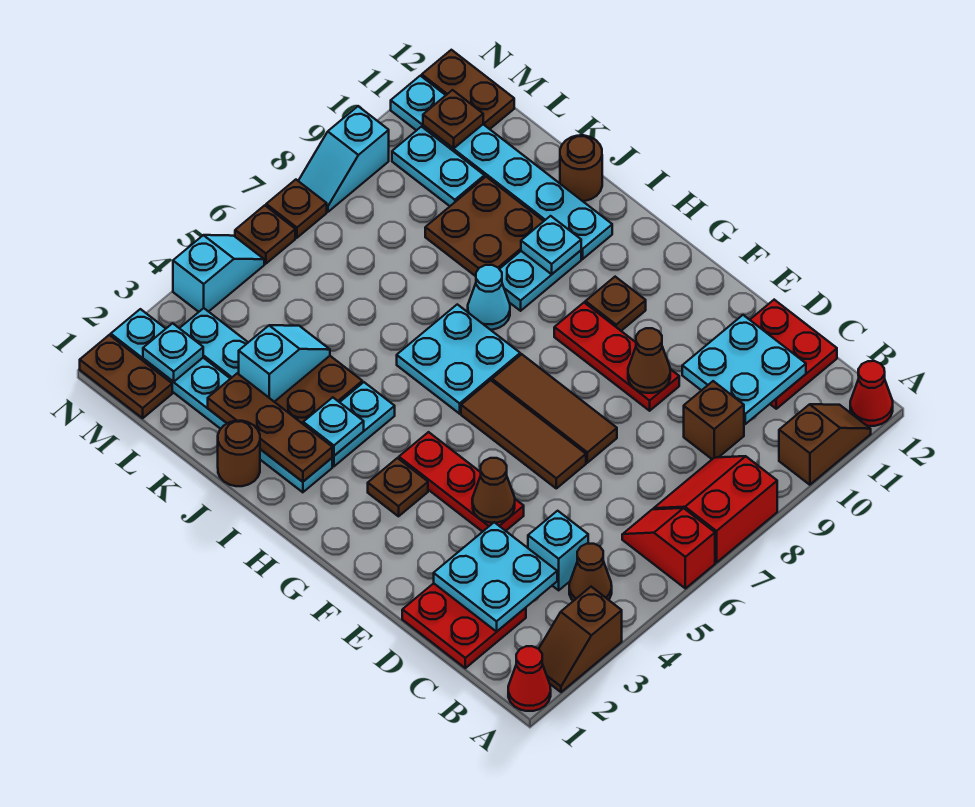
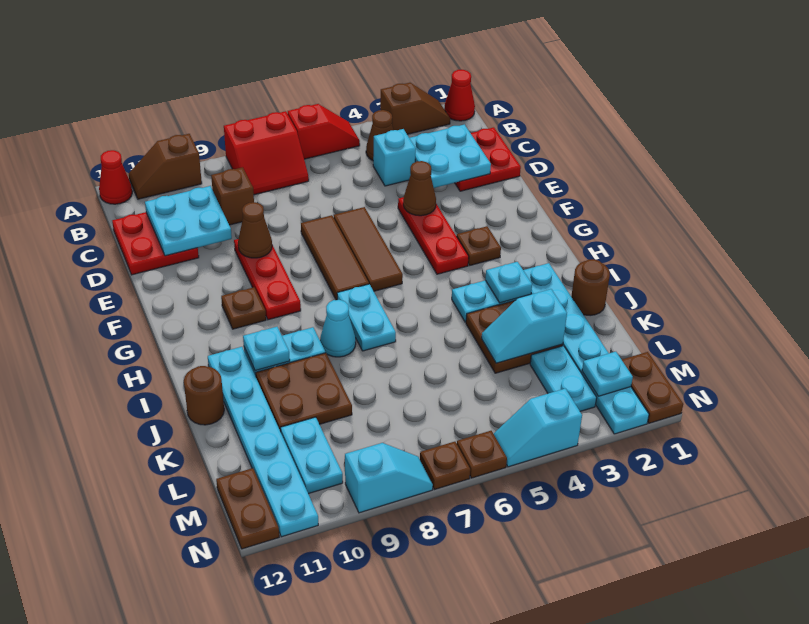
red 1x2 slope [622,508,715,588] -> red 1x2 slope turned to [288,104,360,159]
cyan 2x2 plate [397,304,520,414] -> cyan 1x2 plate [337,284,396,351]
brown 1x3 plate [208,373,332,482] -> none
brown 1x1 plate [423,90,483,149] -> none

